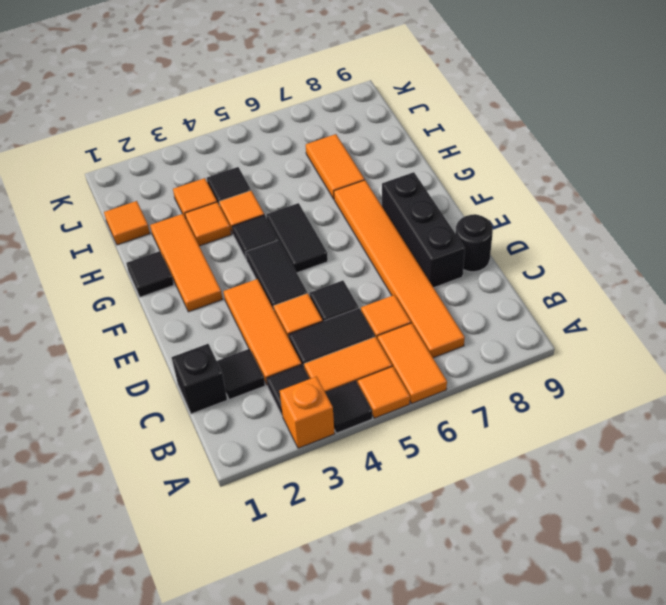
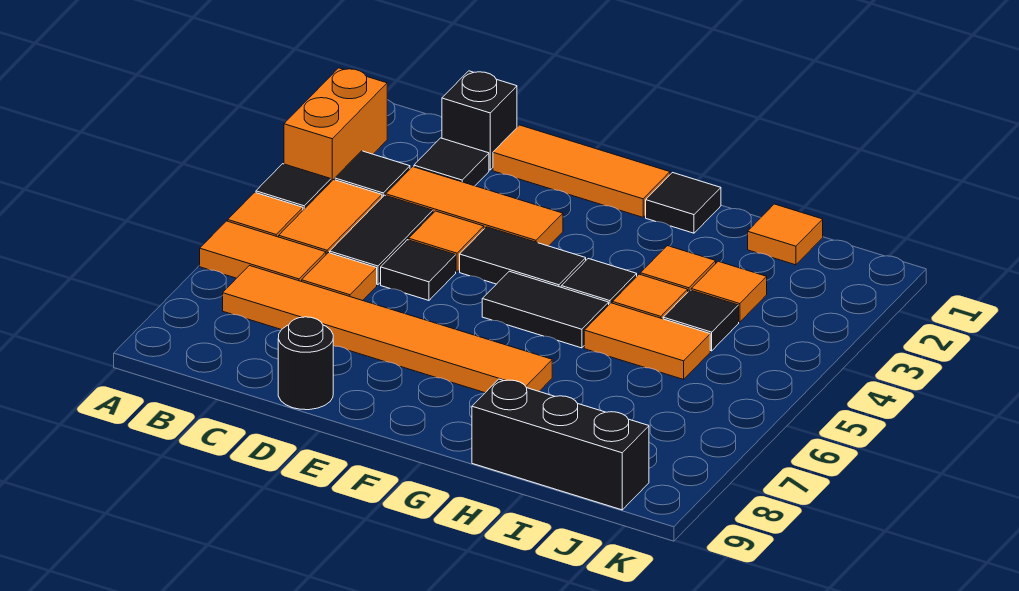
orange 1x1 brick [280,377,335,448] -> orange 1x2 brick [284,68,387,181]
black 1x3 brick [382,172,465,288] -> black 1x3 brick moved to [472,379,649,510]
orange 1x3 tile [150,214,222,312] -> orange 1x3 tile moved to [493,125,670,217]
orange 1x2 tile [306,134,365,199] -> orange 1x2 tile moved to [584,303,710,379]

